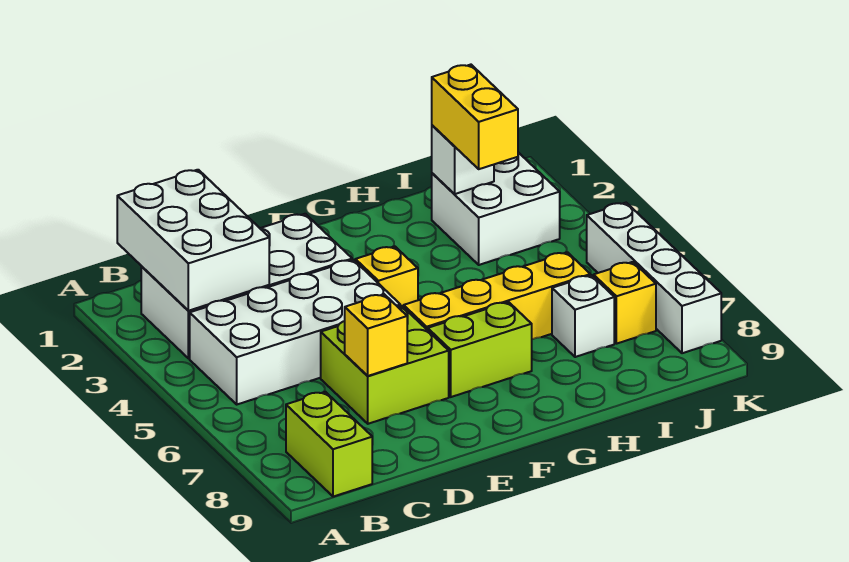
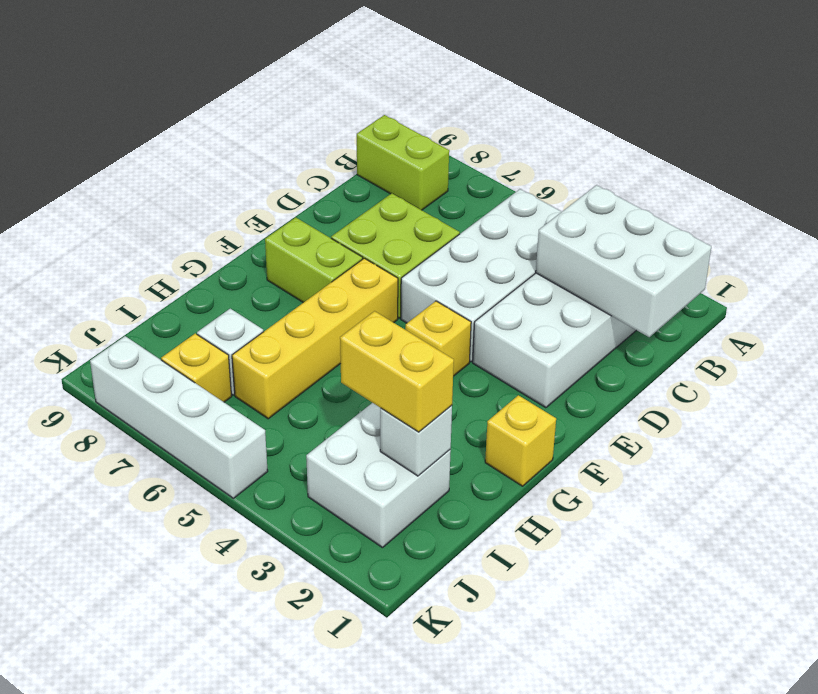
yellow 1x1 brick [345,294,407,376] -> yellow 1x1 brick moved to [485,395,556,486]
lime 1x2 brick [428,302,532,397] -> lime 1x2 brick turned to [265,217,363,303]

